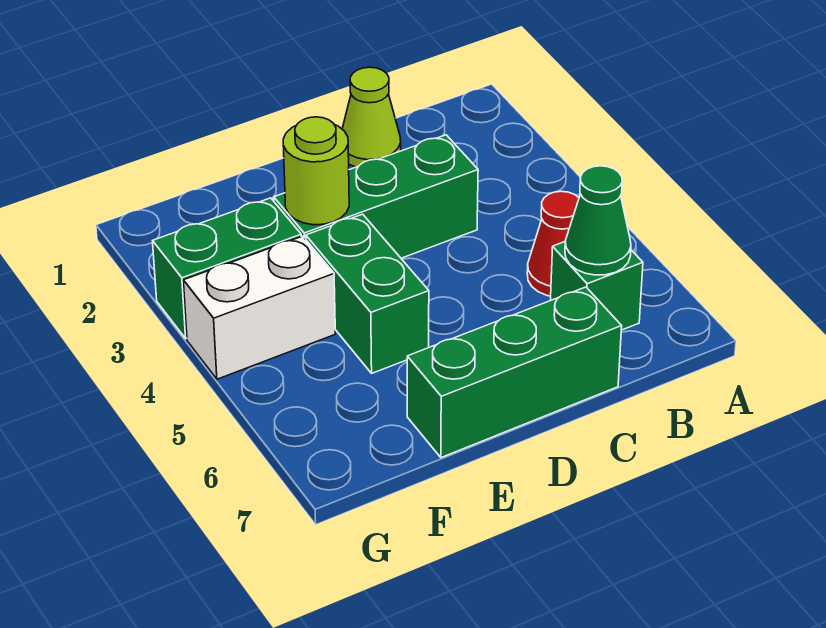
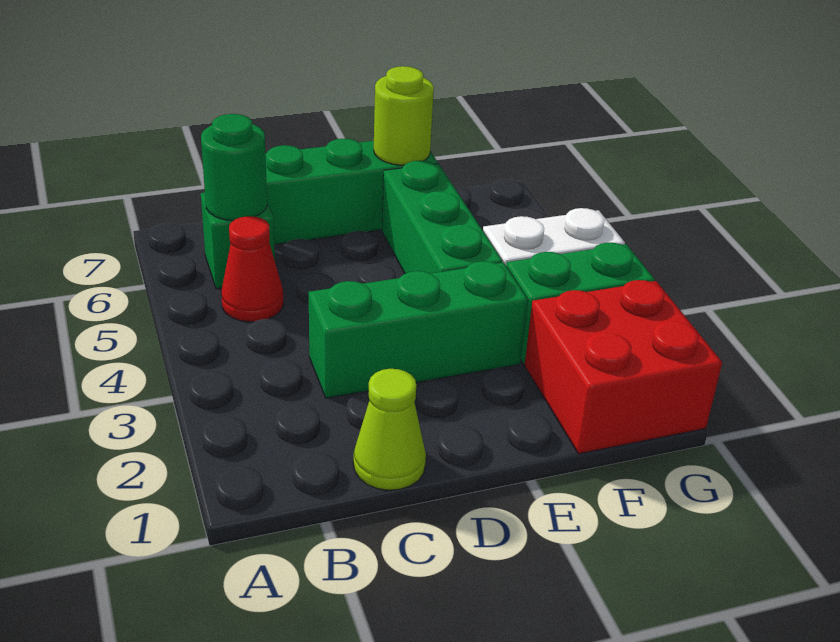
green 1x1 cone [565,166,631,275] -> green 1x1 round brick [201,114,267,221]
lime 1x1 round brick [283,117,349,225] -> lime 1x1 round brick moved to [374,66,434,165]
green 1x2 brick [306,214,429,373] -> green 1x3 brick [382,161,502,274]
none -> red 2x2 brick [524,280,722,454]

